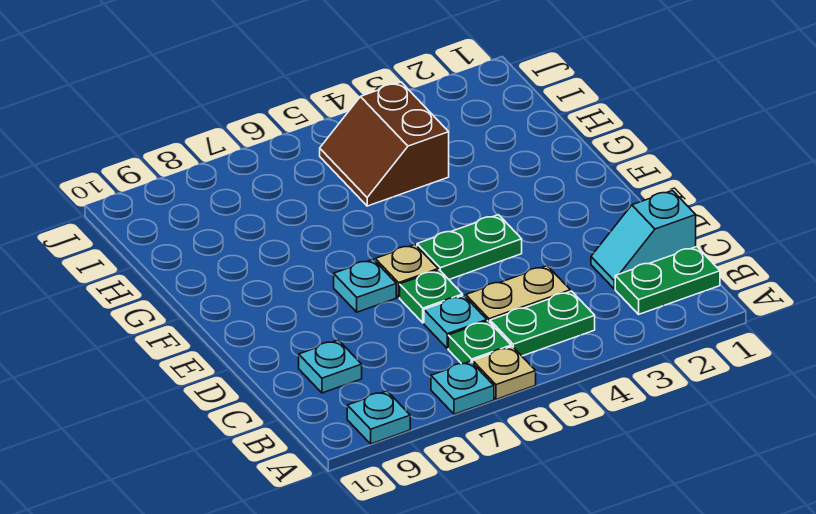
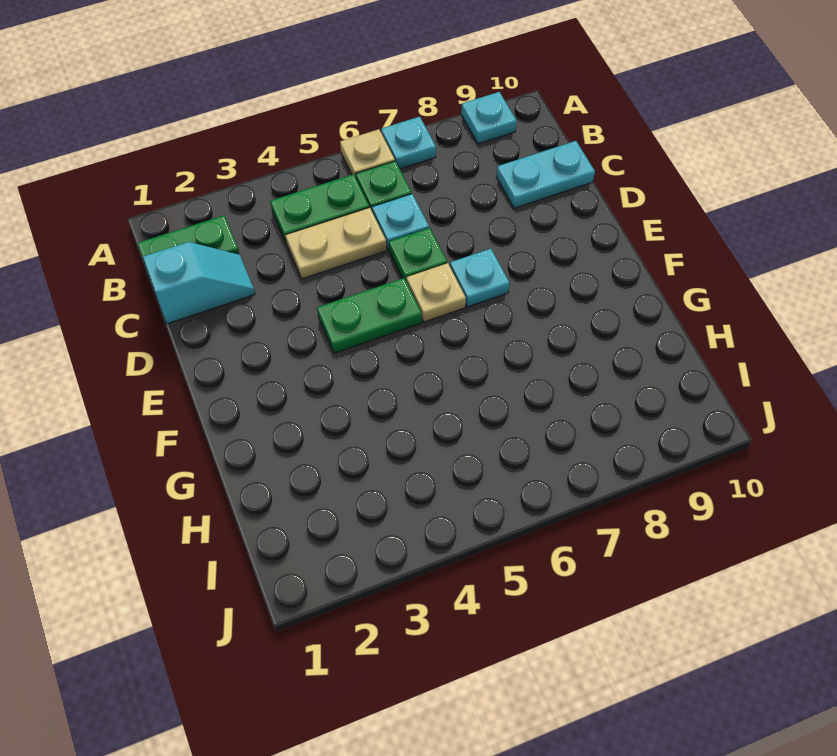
cyan 1x1 plate [299,340,362,393] -> cyan 1x2 plate [496,141,595,208]
brown 2x2 slope [320,82,449,206] -> none

